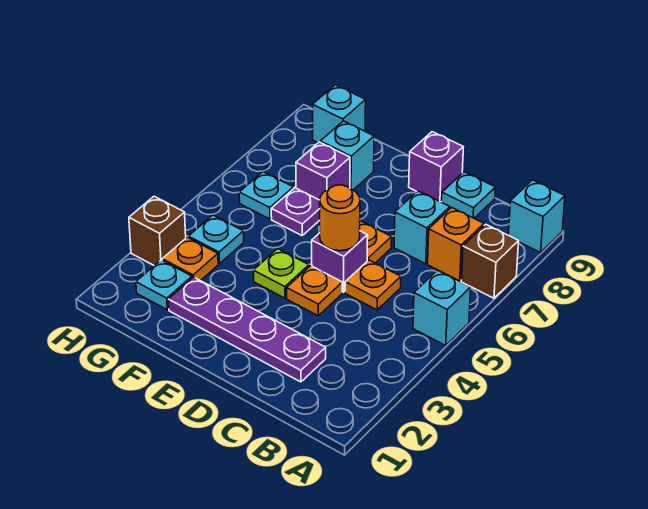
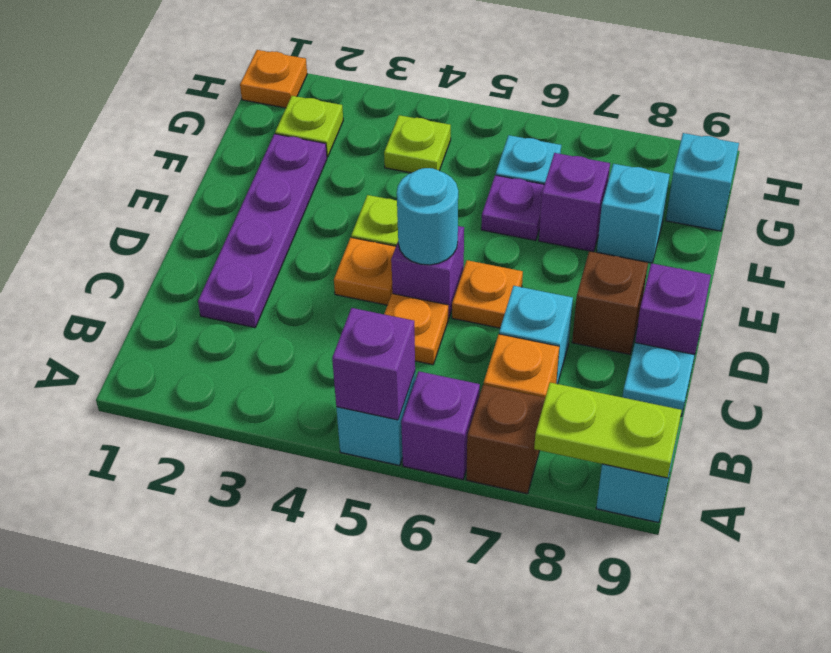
none -> purple 1x1 brick [332,308,415,420]
none -> purple 1x1 brick [401,371,480,479]
none -> lime 1x2 plate [534,383,682,478]
orange 1x1 round brick [320,185,360,251] -> cyan 1x1 round brick [397,168,458,265]
cyan 1x1 plate [136,260,192,310] -> lime 1x1 plate [275,96,343,157]
orange 1x1 plate [162,237,218,281] -> orange 1x1 plate moved to [240,50,307,108]
cyan 1x1 plate [188,215,244,264] -> lime 1x1 plate [384,115,451,173]
brown 1x1 brick [129,196,186,266] -> brown 1x1 brick moved to [572,251,648,354]

